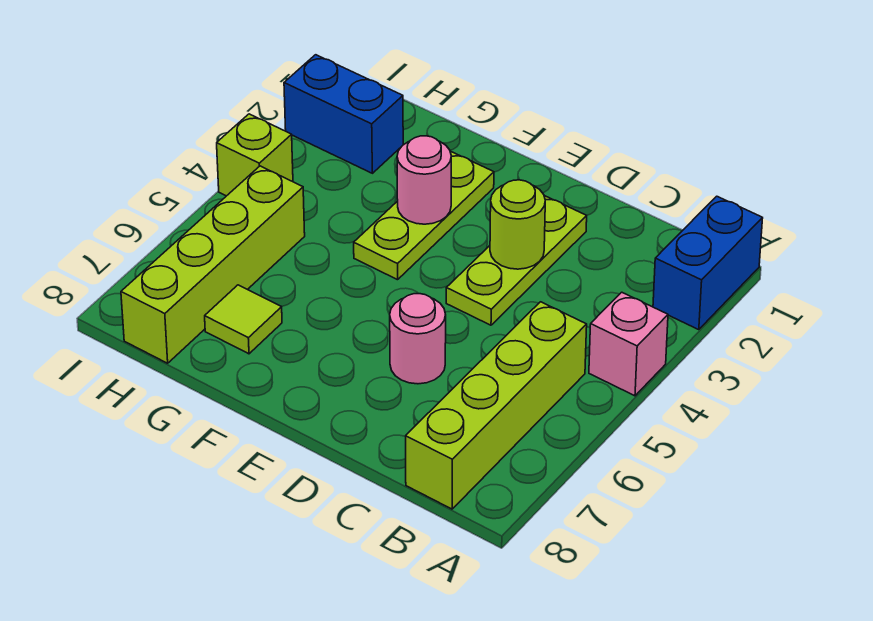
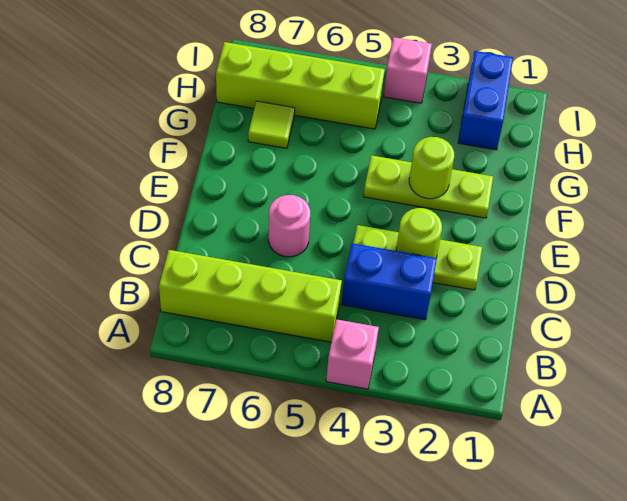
blue 1x2 brick [653,196,763,330] -> blue 1x2 brick moved to [342,243,437,320]
pink 1x1 round brick [397,136,451,224] -> lime 1x1 round brick [409,137,454,199]
lime 1x1 brick [217,114,293,196] -> pink 1x1 brick [384,37,432,103]

